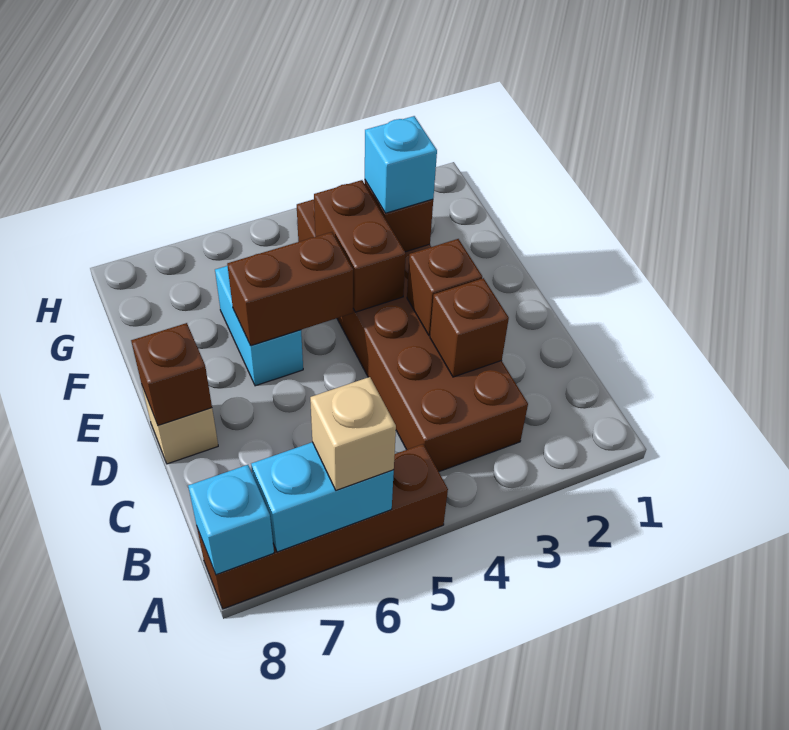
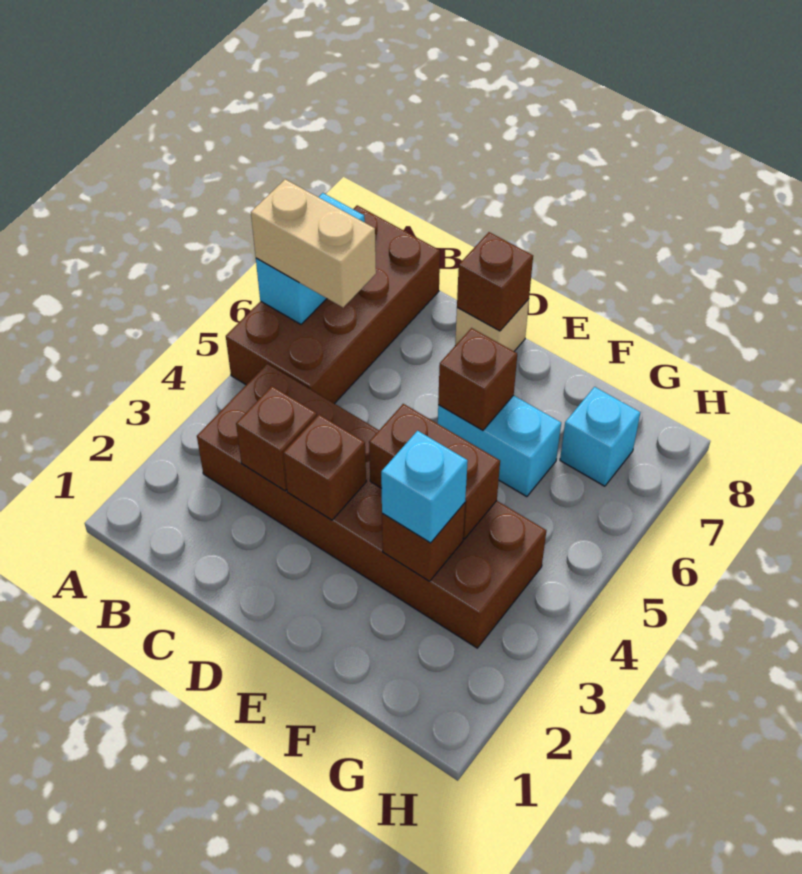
brown 1x4 brick [197,444,448,609] -> brown 2x4 brick [226,205,440,404]
tan 1x1 brick [310,377,396,491] -> tan 1x2 brick [251,179,376,307]
cyan 1x1 brick [188,465,274,575] -> cyan 1x1 brick moved to [560,387,640,486]
brown 1x2 brick [227,232,353,346] -> brown 1x1 brick [438,328,517,430]

